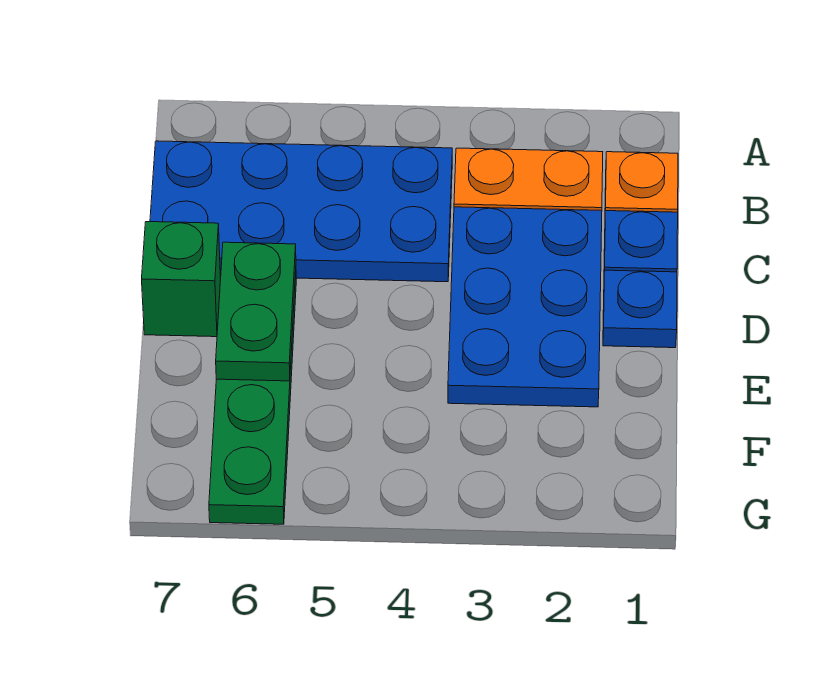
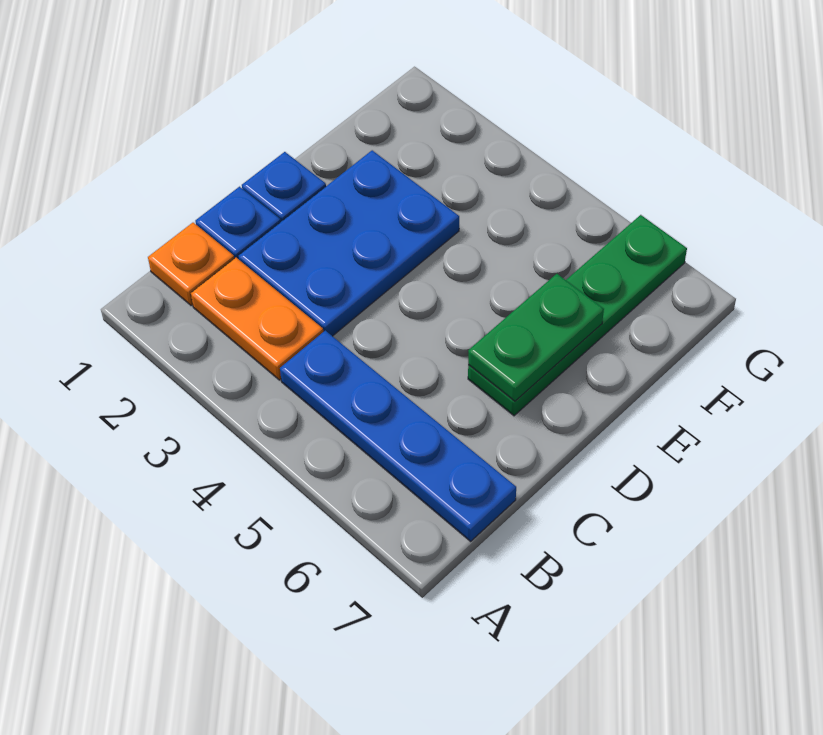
blue 2x4 plate [150,141,452,282] -> blue 1x4 plate [280,330,516,541]
green 1x1 brick [142,222,221,337] -> none

